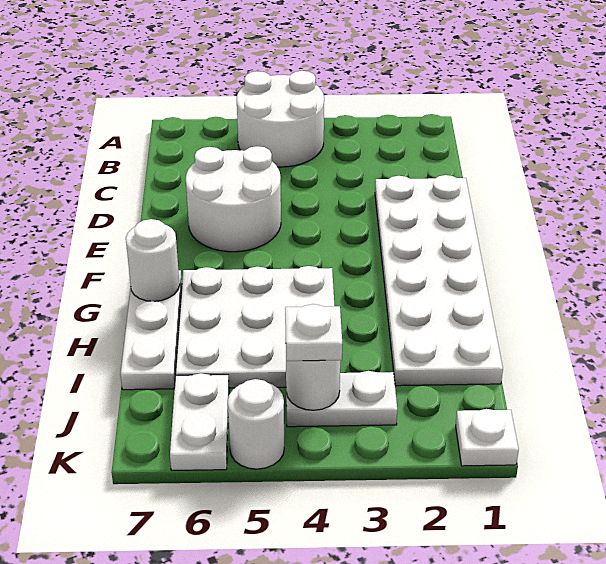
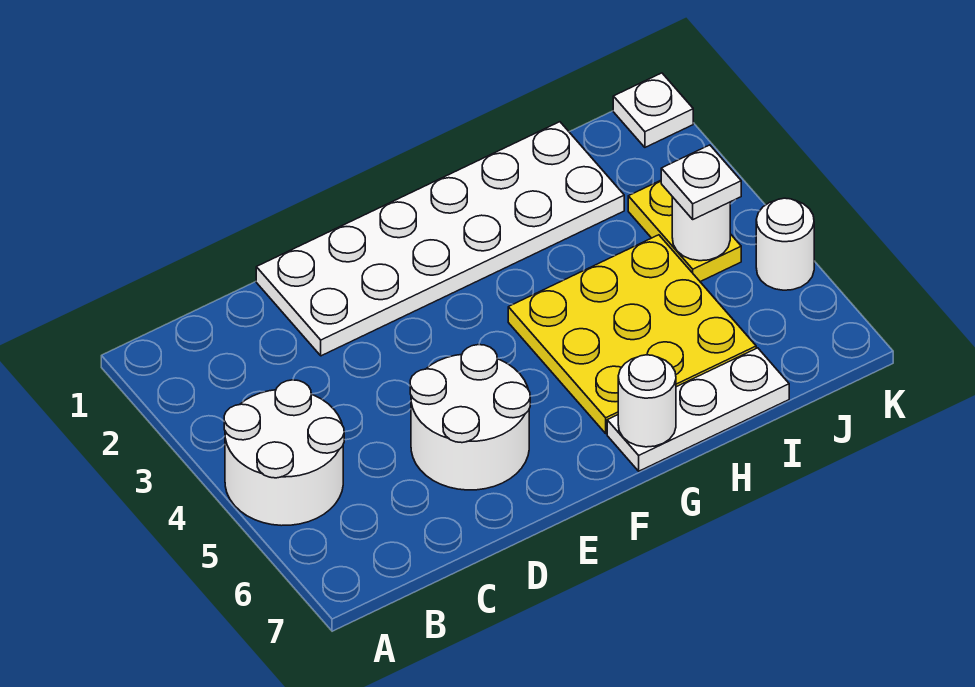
white 3x3 plate [176,266,334,388] -> yellow 3x3 plate [508,235,756,433]
white 1x2 plate [286,371,397,427] -> yellow 1x2 plate [628,180,741,282]
white 1x2 plate [170,373,229,470] -> none

